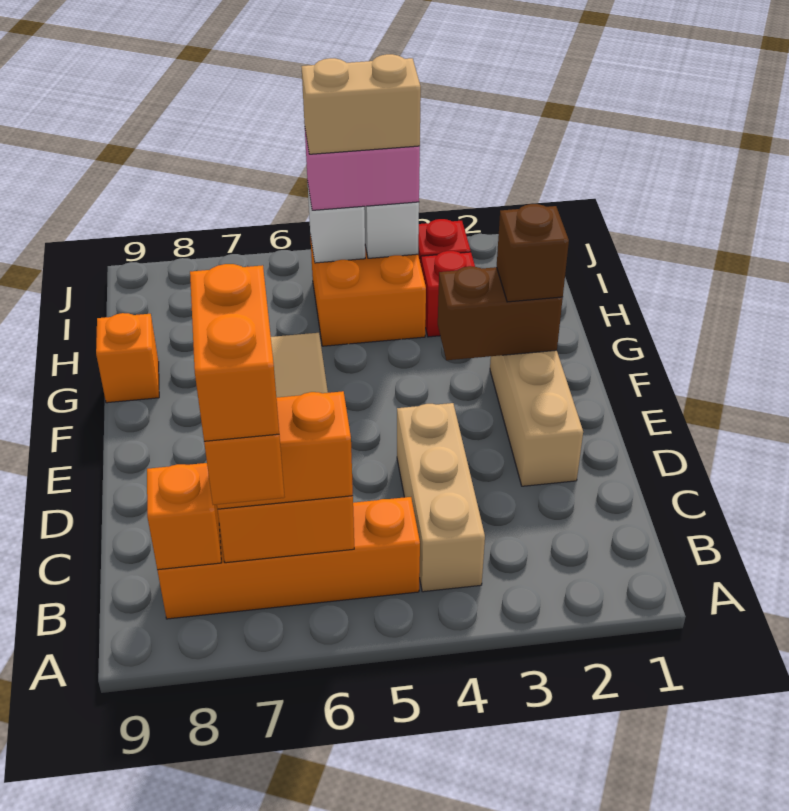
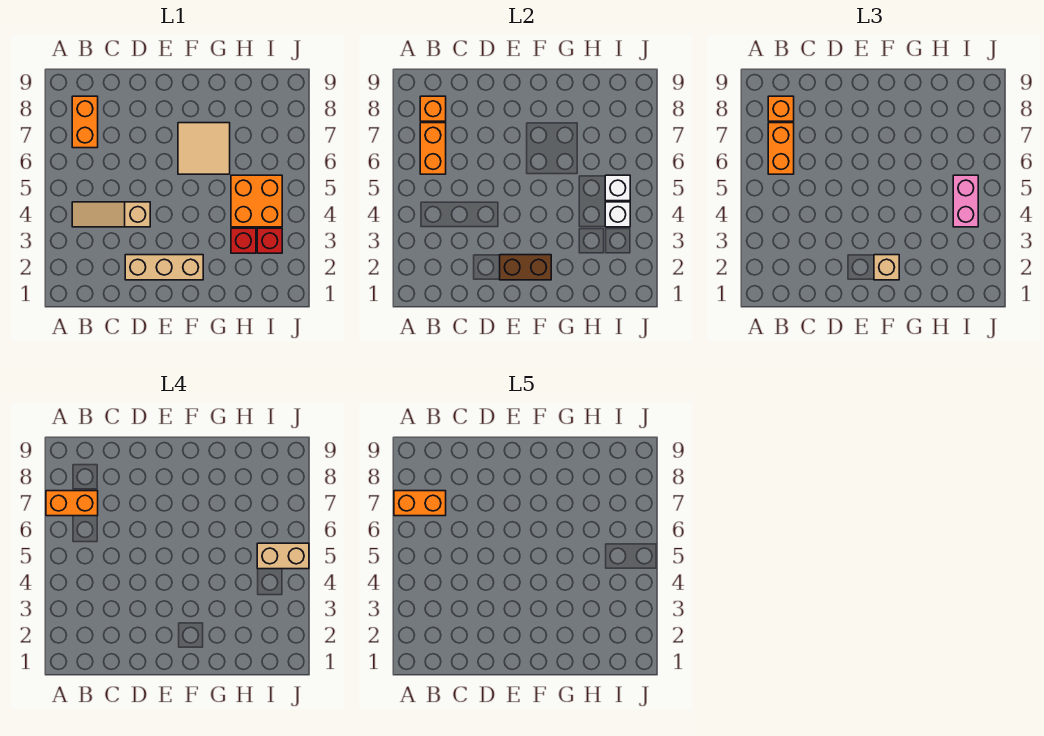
tan 1x3 brick [397,403,485,592] -> tan 1x3 slope [72,202,150,227]
orange 1x4 brick [157,497,420,619] -> orange 1x2 brick [72,96,98,148]
brown 1x2 brick [438,266,563,360] -> brown 1x2 brick turned to [500,255,551,280]
brown 1x1 brick [497,204,569,302] -> tan 1x1 brick [874,255,899,280]
orange 1x1 brick [96,313,159,403] -> orange 1x1 brick moved to [768,96,794,121]
tan 1x2 brick [301,54,421,154] -> tan 1x2 brick turned to [257,543,309,569]

